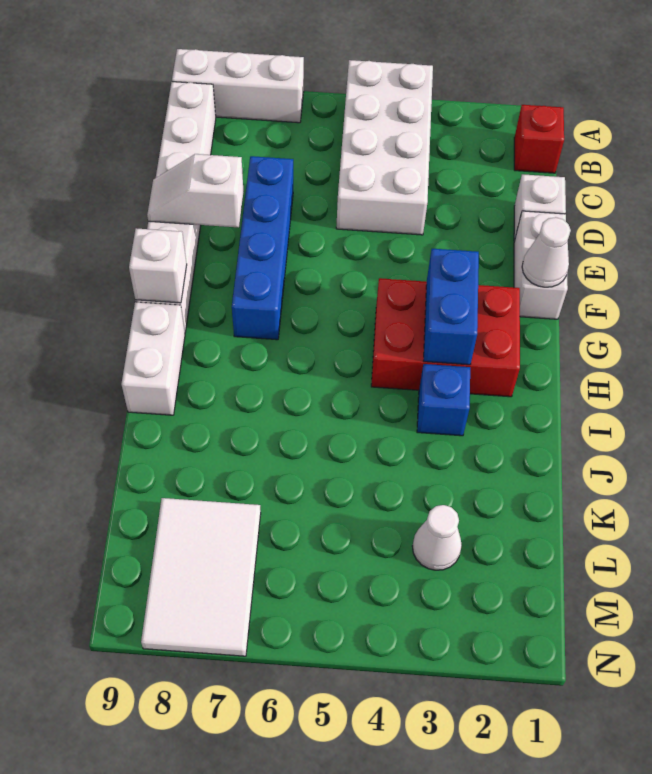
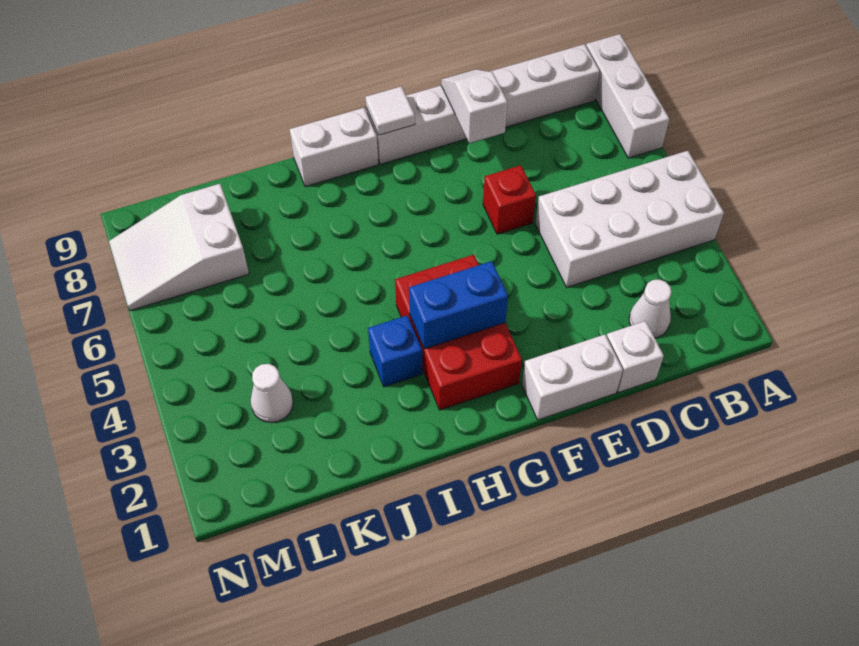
red 1x1 brick [514,105,564,173] -> red 1x1 brick moved to [483,165,536,234]
blue 1x4 brick [232,156,293,340] -> none
white 1x1 cone [522,217,571,287] -> white 1x1 cone moved to [629,279,672,338]
white 1x1 brick [129,228,187,303] -> white 1x1 tile [365,86,415,135]
white 2x3 tile [141,498,261,656] -> white 2x3 slope [109,184,249,311]

